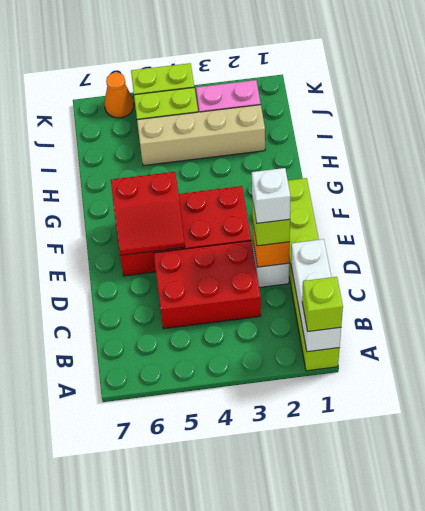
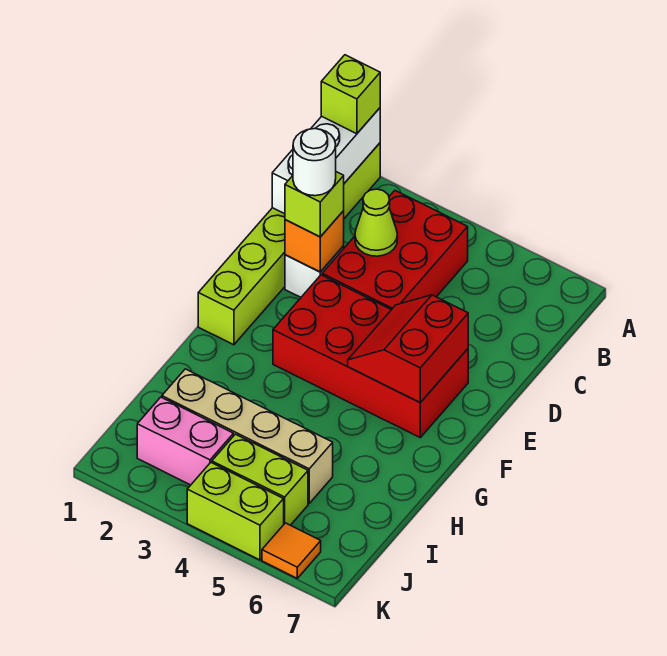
red 2x3 brick [154,241,261,329] -> red 2x3 brick turned to [322,191,468,310]
none -> lime 1x1 cone [355,189,397,256]
white 1x1 brick [252,168,291,223] -> white 1x1 round brick [293,129,336,196]
red 2x2 slope [111,172,185,255] -> red 2x2 slope turned to [348,295,468,403]
orange 1x1 cone [104,72,134,118] -> orange 1x1 tile [262,523,321,578]

